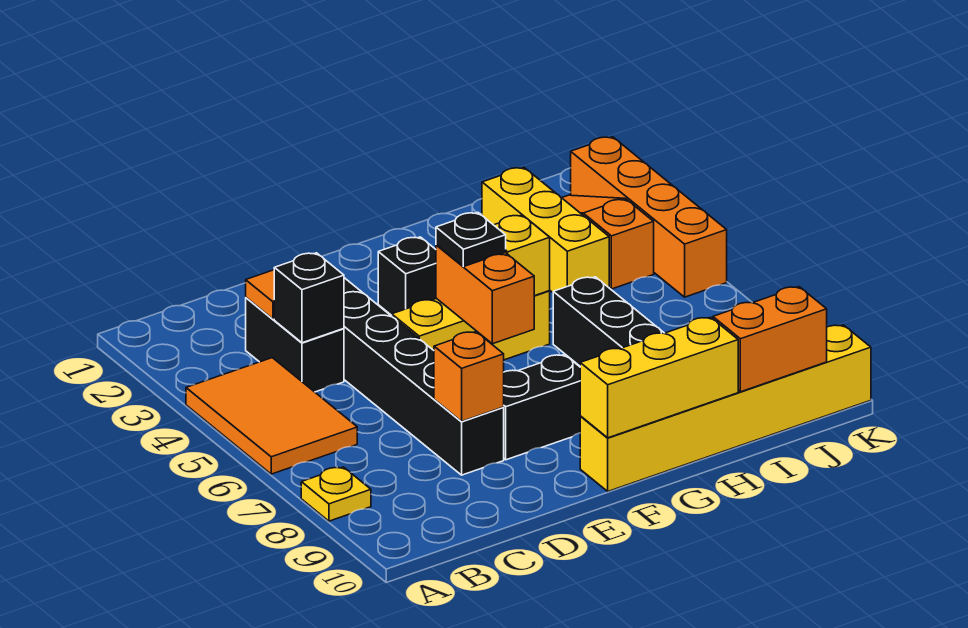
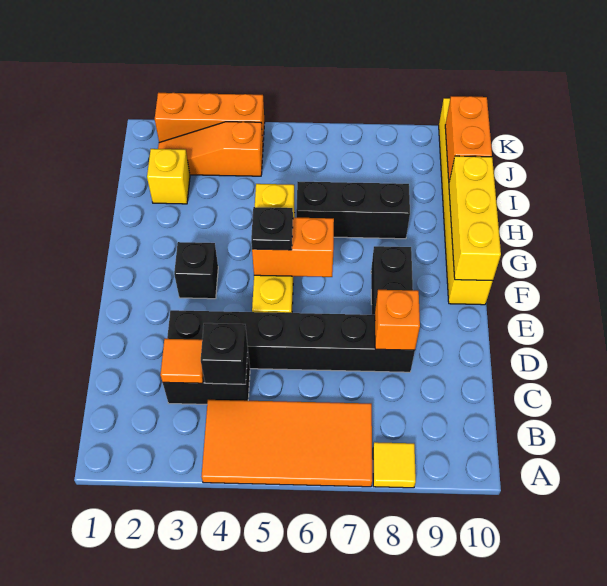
orange 2x3 tile [186,358,357,474] -> orange 2x4 tile [201,400,372,487]
yellow 1x1 plate [301,467,371,521] -> yellow 1x1 tile [373,442,416,488]
yellow 1x3 brick [482,168,609,292] -> yellow 1x1 brick [147,149,190,204]
orange 1x4 brick [571,137,727,297] -> orange 1x3 brick [155,93,265,142]

